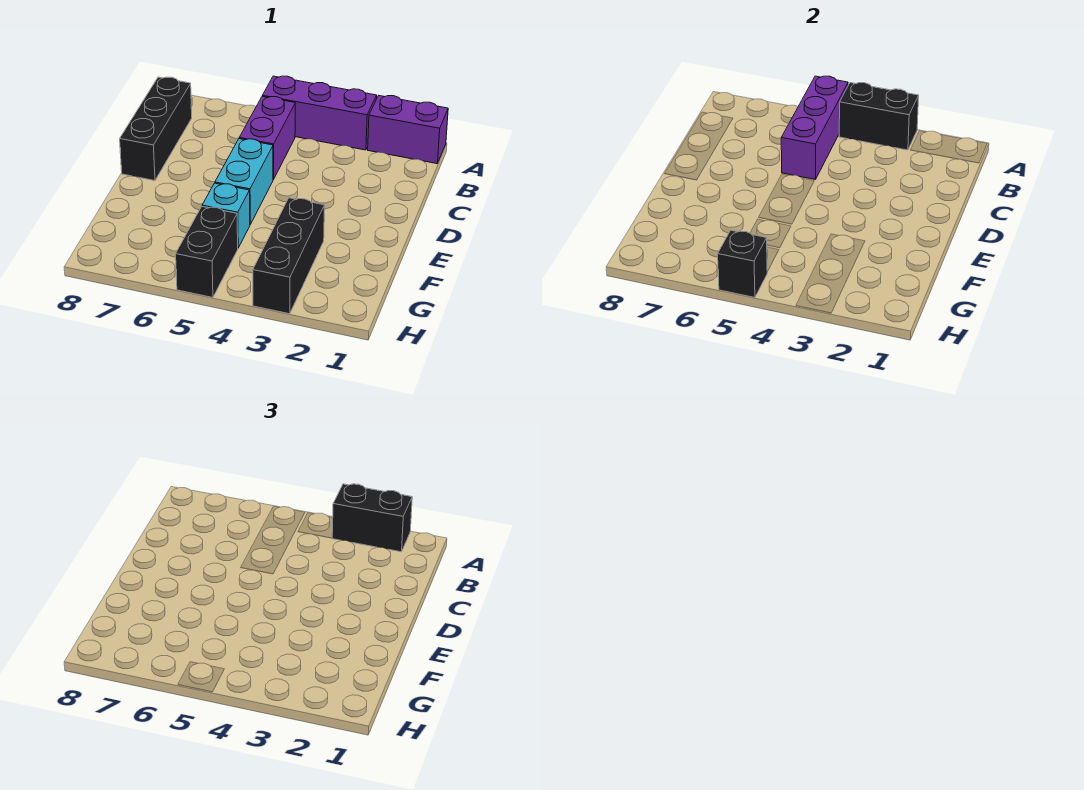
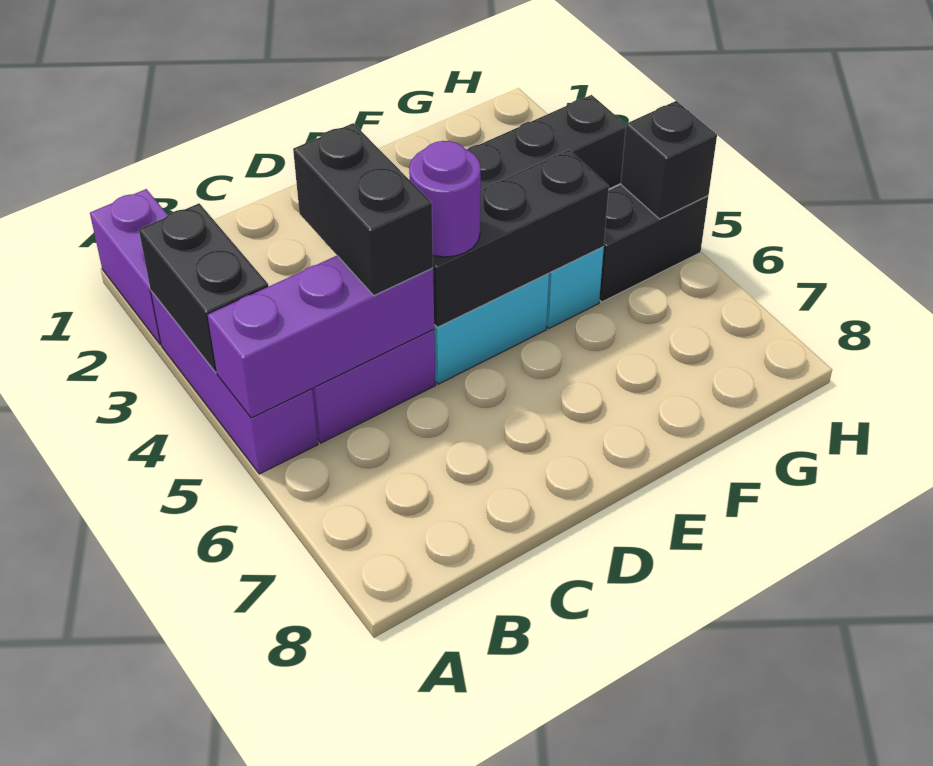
black 1x2 brick [332,484,412,552] -> black 1x2 brick moved to [293,123,433,295]
black 1x3 brick [120,77,192,181] -> black 1x3 brick moved to [433,150,609,327]
none -> purple 1x1 round brick [409,141,481,257]

